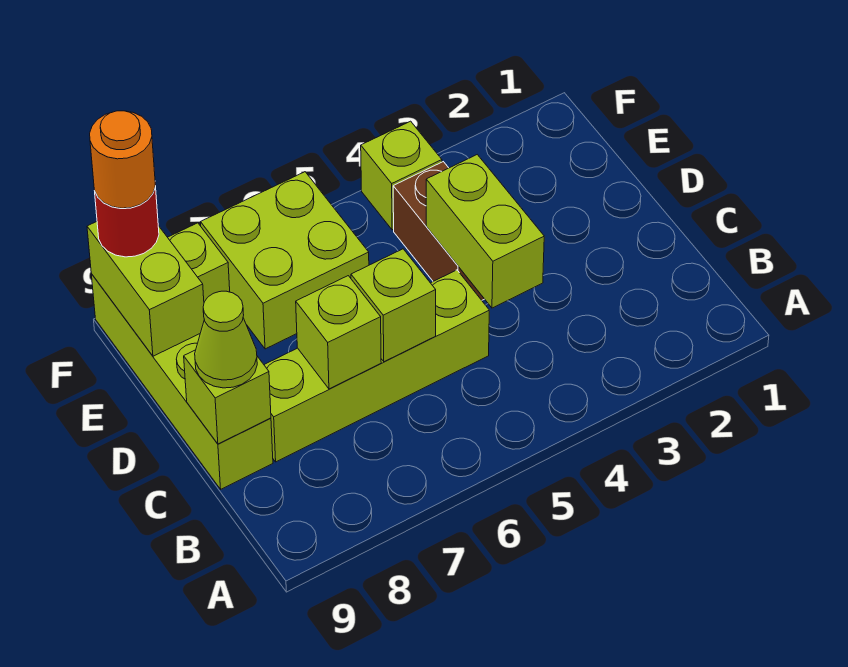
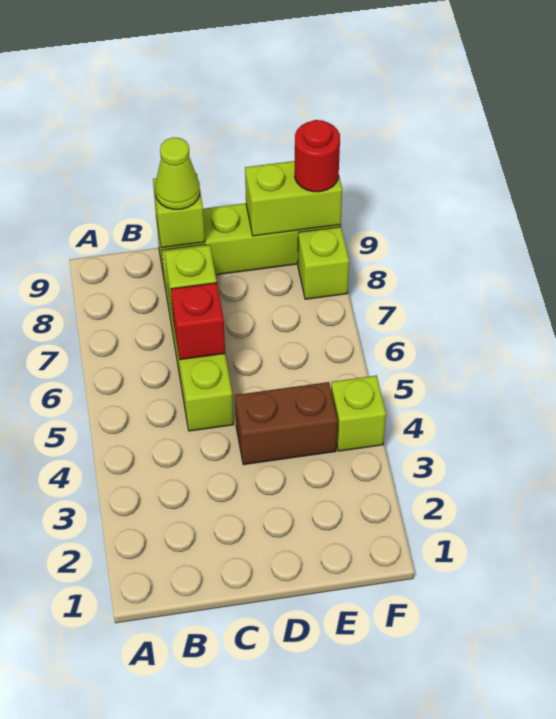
lime 1x2 brick [426,155,544,308] -> none
lime 1x1 brick [351,249,436,362] -> red 1x1 brick [171,283,225,360]
lime 2x2 brick [201,172,369,349] -> none
orange 1x1 round brick [90,111,155,208] -> none

